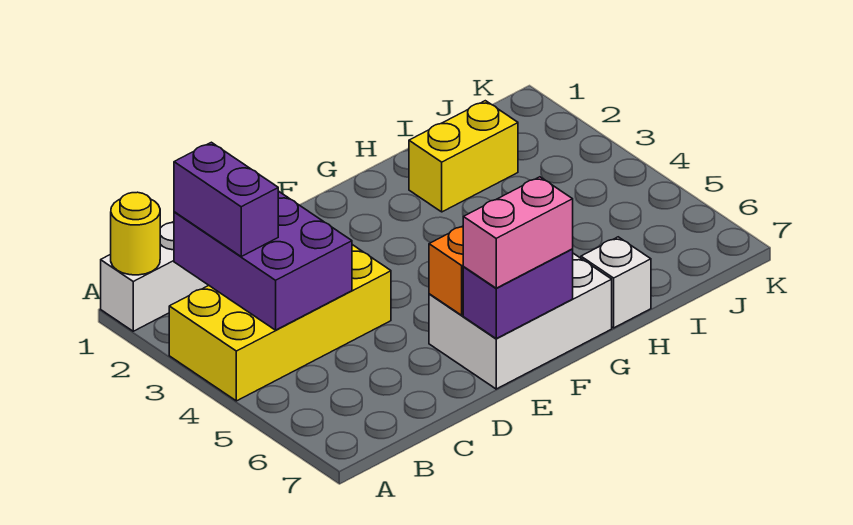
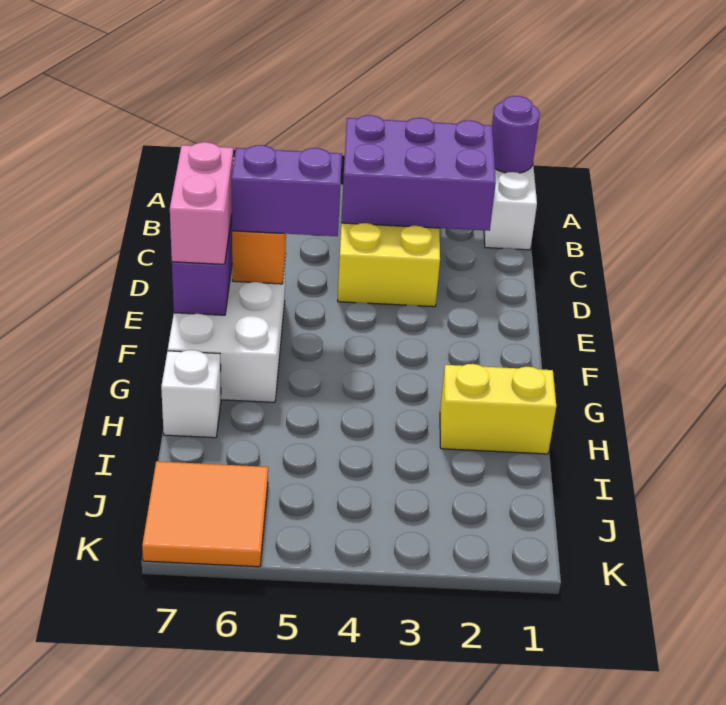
yellow 1x1 round brick [111,192,160,275] -> purple 1x1 round brick [492,96,540,173]
purple 1x2 brick [174,142,278,256] -> purple 1x2 brick moved to [232,145,342,236]
yellow 1x2 brick [409,101,518,212] -> yellow 1x2 brick turned to [440,364,556,454]
none -> orange 2x2 tile [142,461,268,567]

